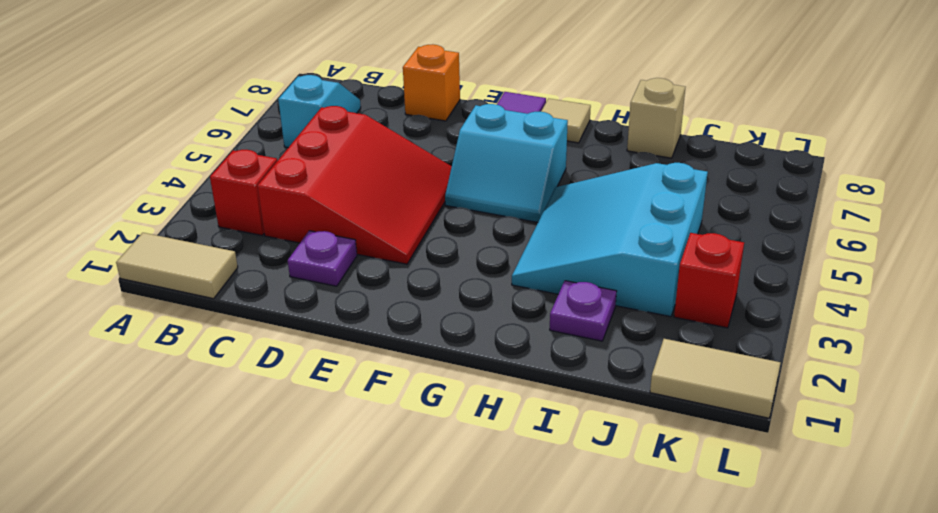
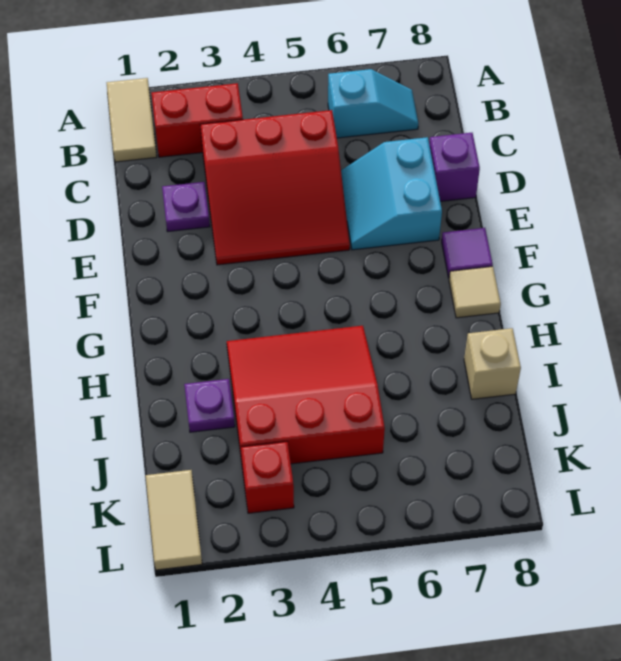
red 1x1 brick [210,150,277,235] -> red 1x2 brick [151,83,243,157]
orange 1x1 brick [403,44,460,121] -> purple 1x1 brick [429,133,480,201]
cyan 2x2 slope [445,104,568,222] -> cyan 2x2 slope moved to [341,137,442,250]
cyan 3x3 slope [512,163,708,317] -> red 3x3 slope [227,326,385,464]

